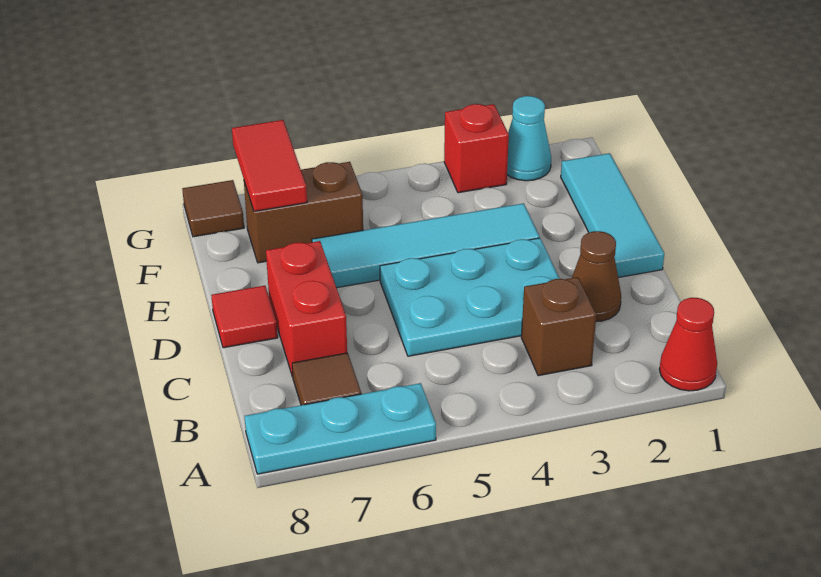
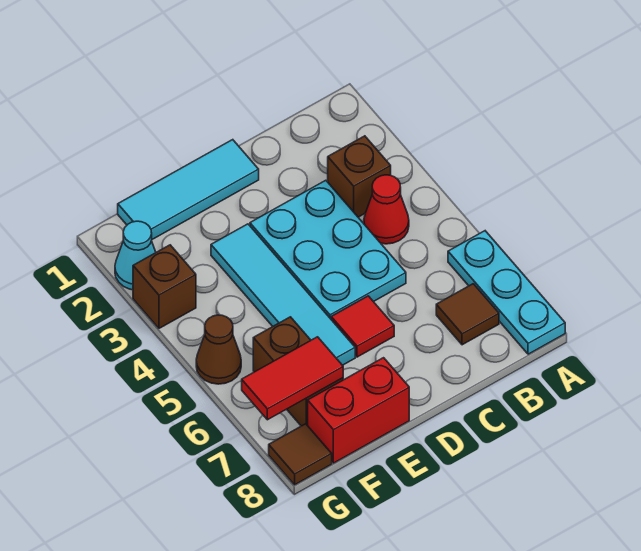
red 1x1 cone [659,298,717,391] -> red 1x1 cone moved to [364,175,409,244]
brown 1x1 cone [572,231,621,322] -> brown 1x1 cone moved to [196,315,241,384]
red 1x2 brick [266,241,347,377] -> red 1x2 brick moved to [308,358,409,463]
red 1x1 tile [211,286,278,348] -> red 1x1 tile moved to [331,296,394,357]
red 1x1 brick [444,104,509,193] -> brown 1x1 brick [133,245,196,328]

